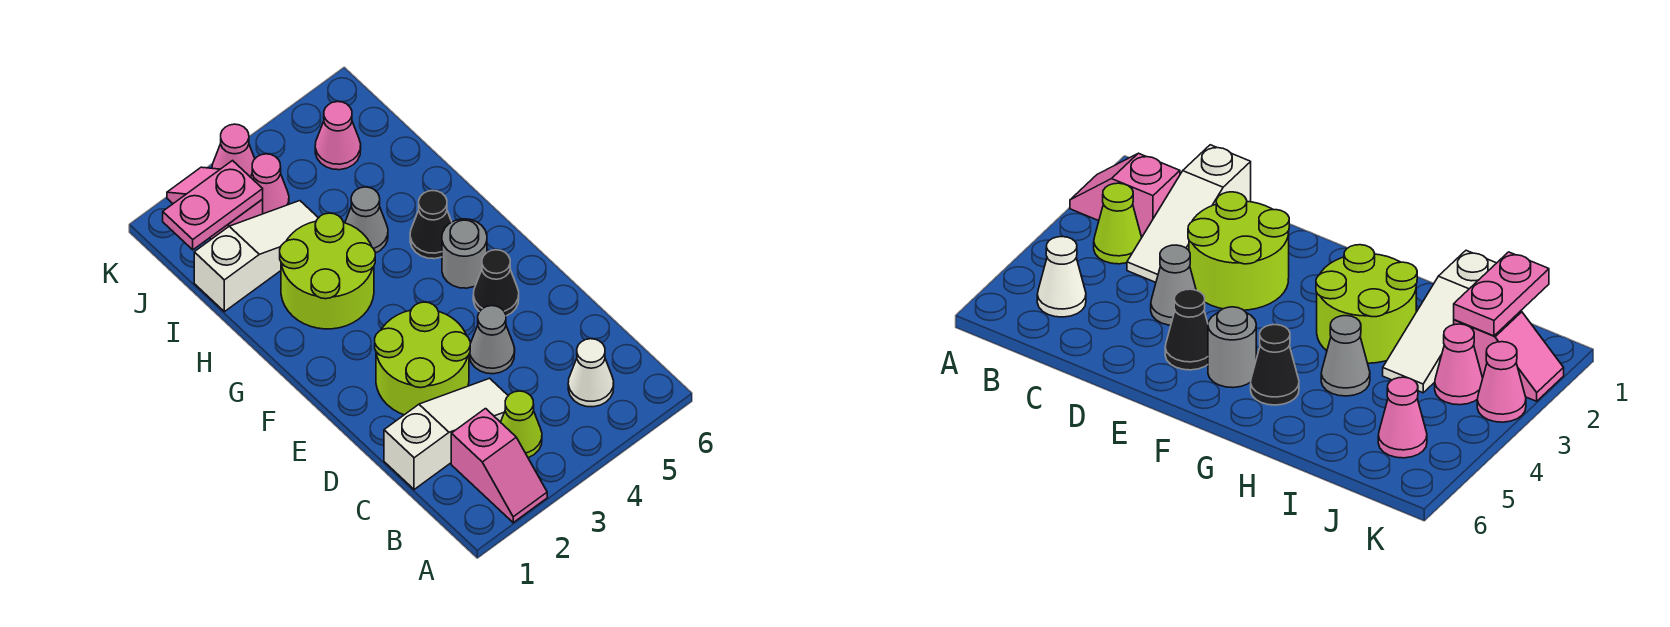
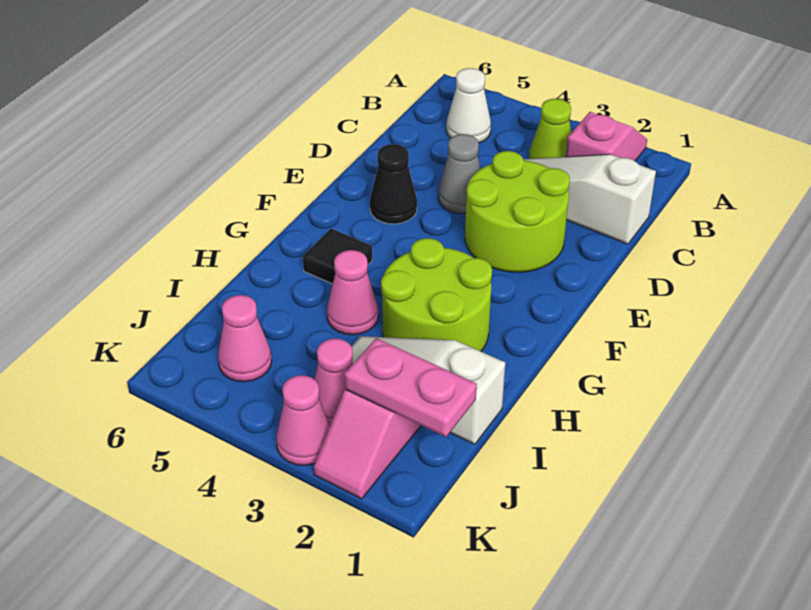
grey 1x1 round brick [442,219,487,288] -> none
black 1x1 cone [410,191,452,259] -> black 1x1 tile [303,229,372,284]
grey 1x1 cone [345,187,388,253] -> pink 1x1 cone [327,250,378,335]

